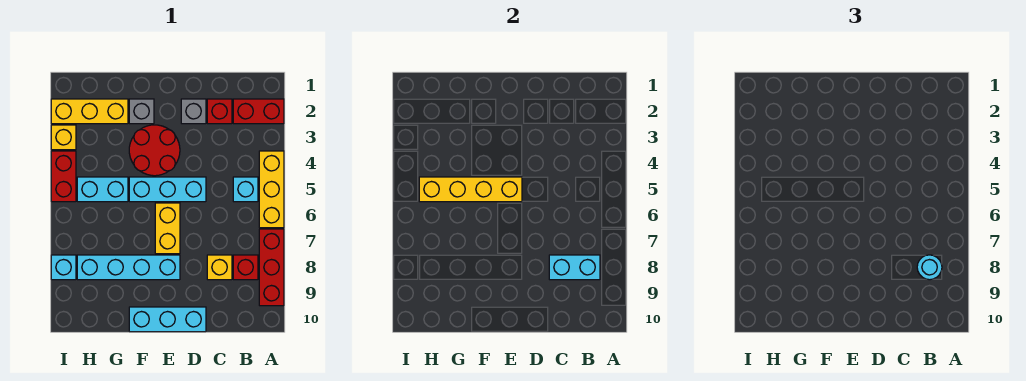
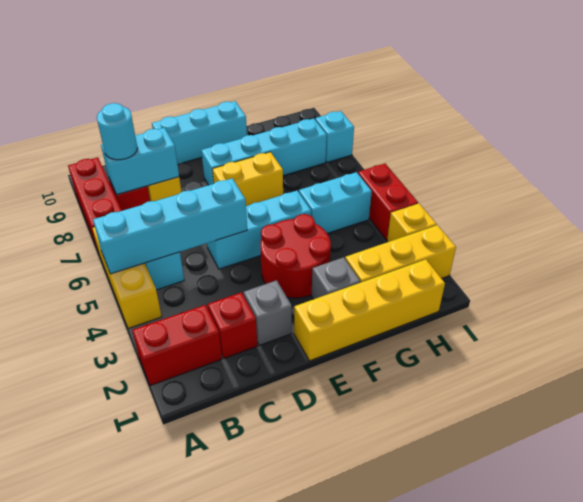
none -> cyan 1x4 brick [93,178,247,274]
yellow 1x4 brick [419,177,522,202] -> yellow 1x4 brick moved to [294,259,445,361]
yellow 1x2 brick [155,203,180,254] -> yellow 1x2 brick turned to [212,152,283,206]

